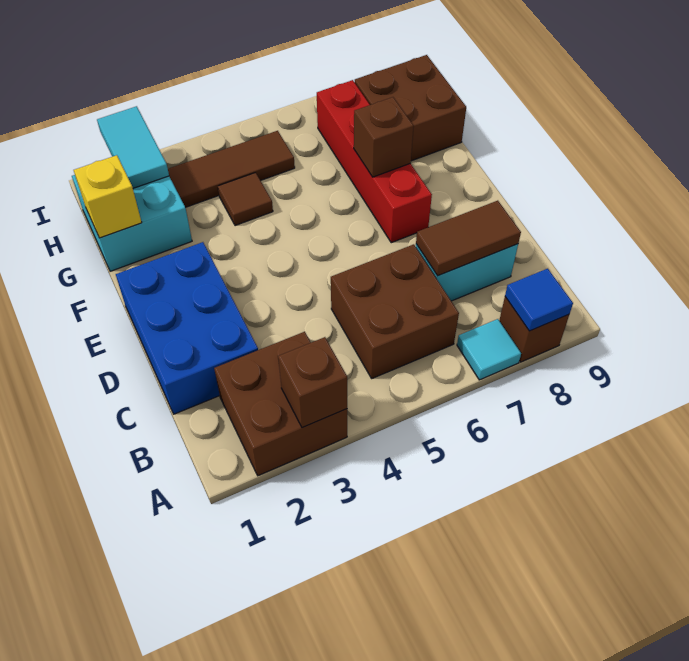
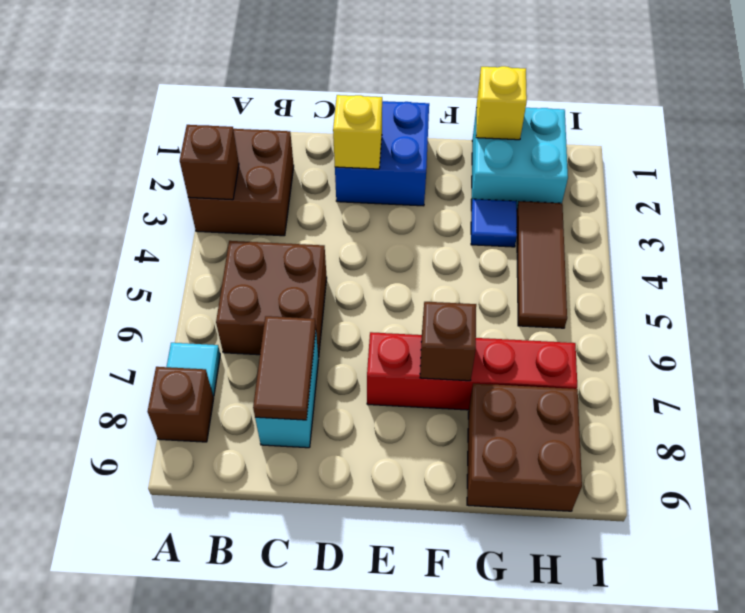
blue 1x1 tile [505,269,573,331] -> blue 1x1 tile moved to [471,199,517,247]
blue 2x3 brick [116,242,258,414] -> blue 2x2 brick [335,101,429,206]
none -> yellow 1x1 brick [333,95,382,169]
brown 1x1 tile [218,173,273,226] -> none
cyan 1x2 tile [97,106,169,188] -> none

